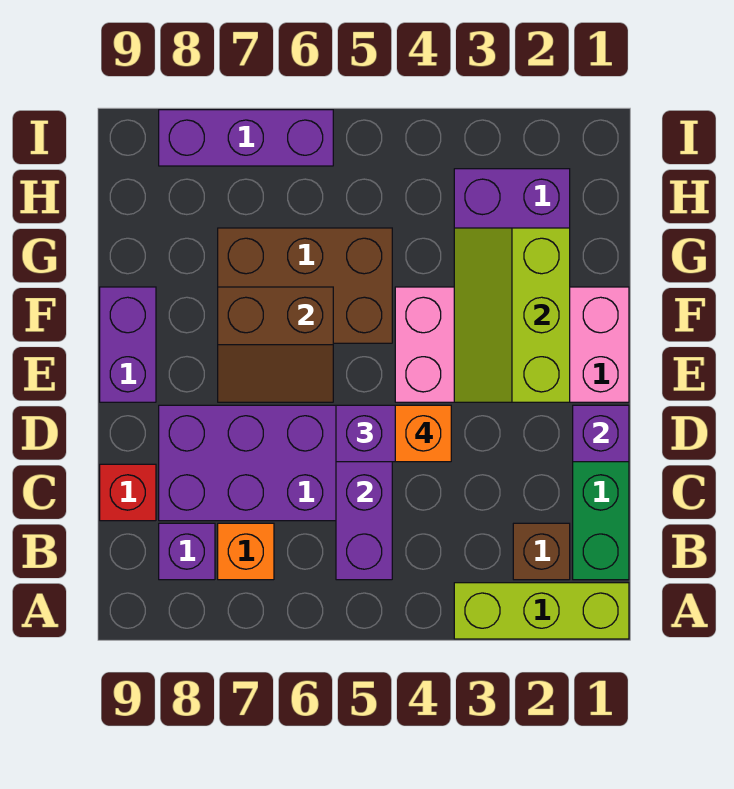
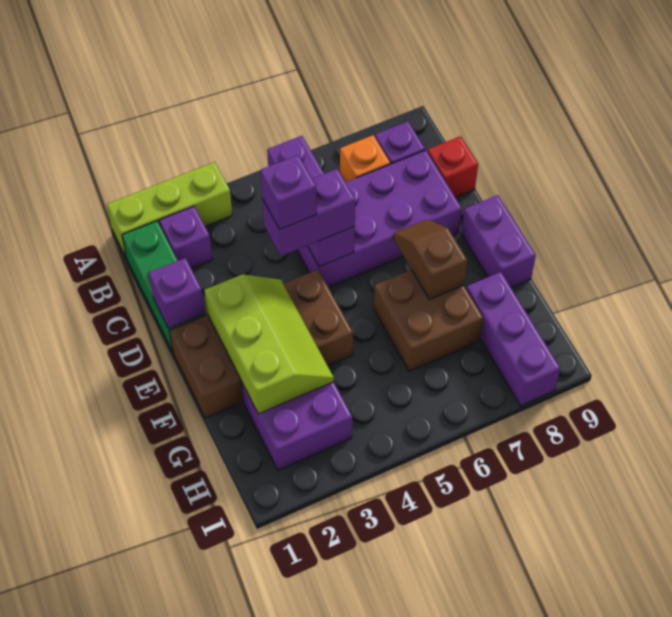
brown 1x1 brick [513,523,570,580] -> purple 1x1 brick [159,206,212,269]
orange 1x1 brick [395,405,451,462] -> purple 1x1 brick [261,155,317,229]
pink 2x4 brick [395,287,629,402] -> brown 2x4 brick [170,269,353,418]
brown 2x2 slope [218,287,333,402] -> brown 1x2 slope [393,219,467,300]
brown 2x3 brick [218,228,392,343] -> brown 2x2 brick [374,270,483,371]
purple 1x3 brick [159,110,333,166] -> purple 1x3 brick turned to [466,272,560,406]

